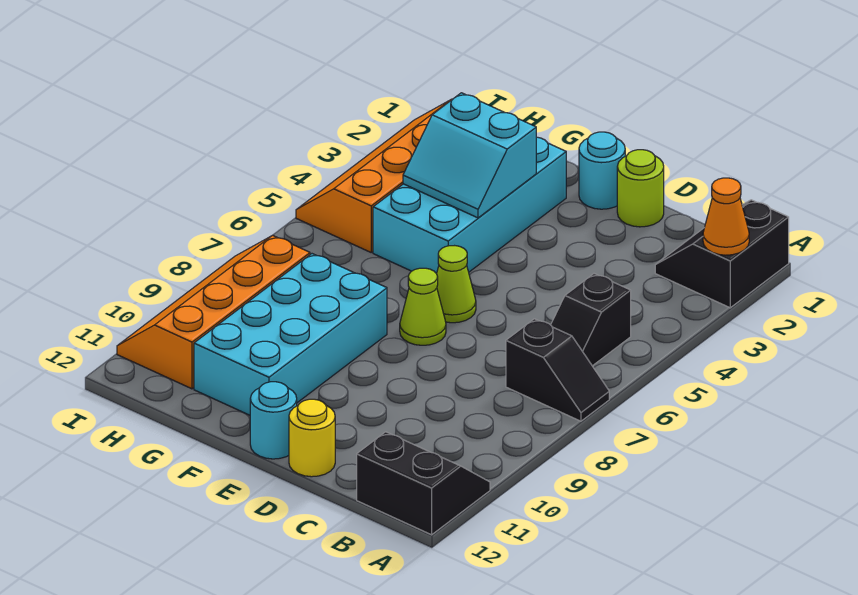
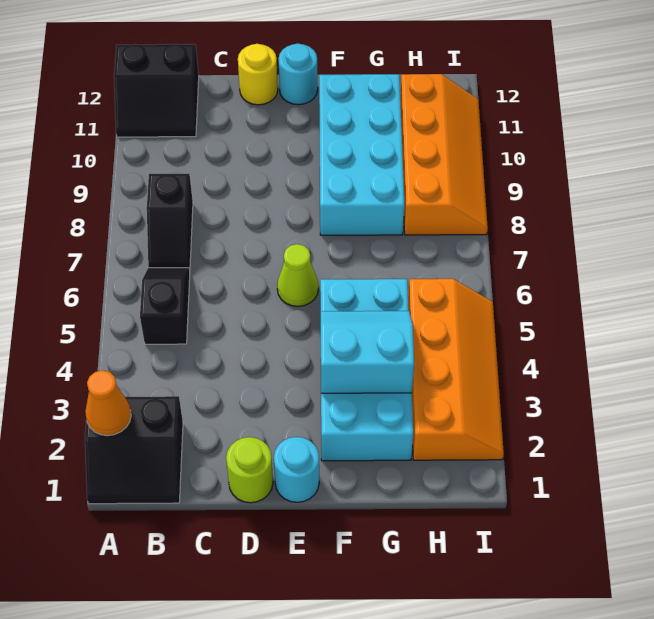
black 2x2 slope [655,200,789,308] -> black 2x2 slope turned to [85,396,183,504]
black 1x2 slope [506,319,609,421] -> black 1x2 slope turned to [147,174,193,270]
lime 1x1 cone [400,268,446,345] -> none

